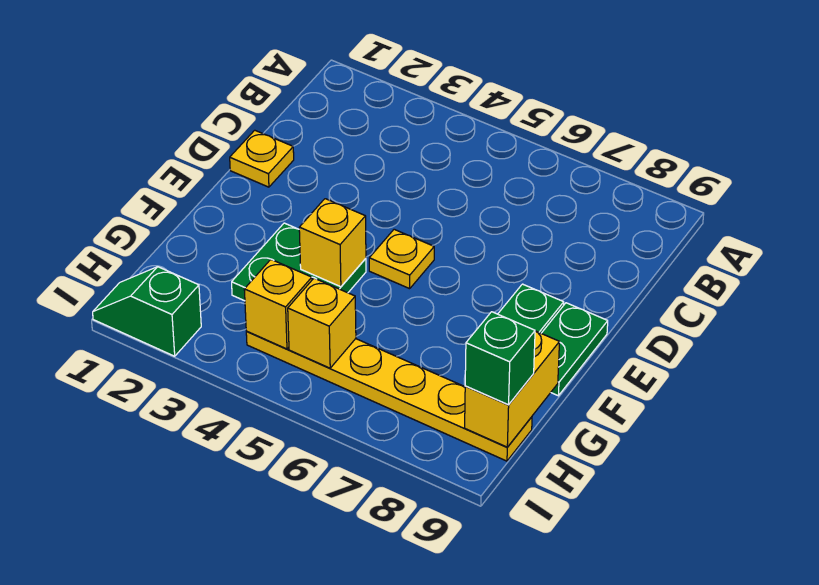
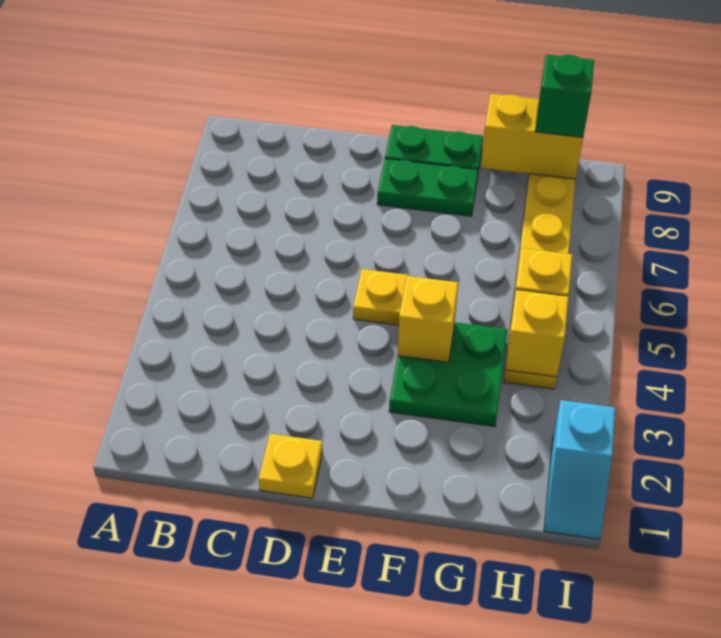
green 1x2 slope [93,267,201,356] -> cyan 1x2 slope [544,400,615,539]

